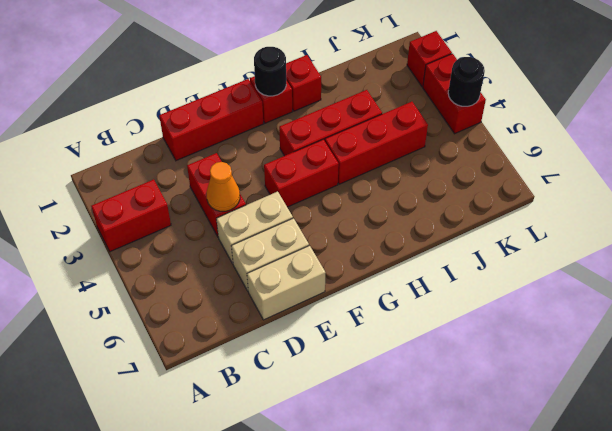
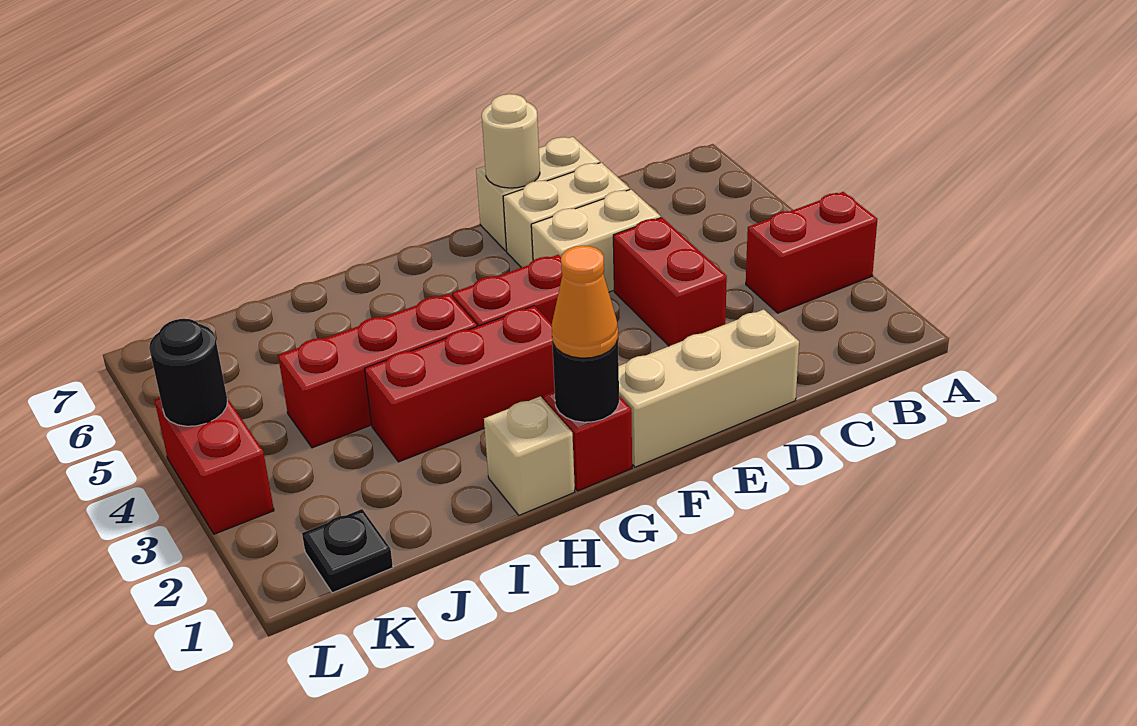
red 1x3 brick [159,79,263,161] -> tan 1x3 brick [619,309,799,467]
orange 1x1 cone [207,162,240,211] -> orange 1x1 cone moved to [552,246,618,358]
none -> tan 1x1 round brick [482,94,540,188]
red 1x1 brick [286,55,321,111] -> tan 1x1 brick [484,396,575,515]
none -> black 1x1 plate [302,509,393,593]
red 1x1 brick [407,31,452,87] -> none

